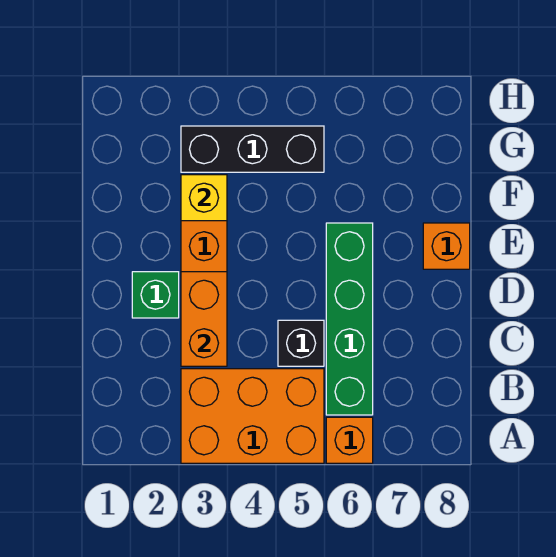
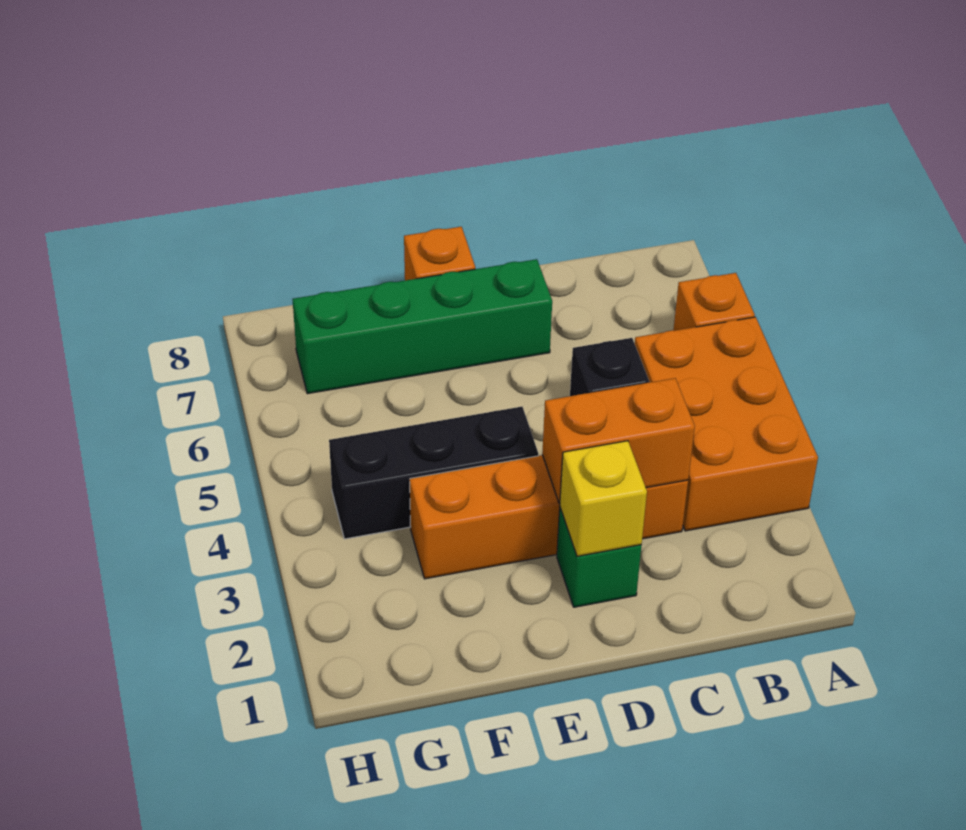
green 1x4 brick [326,223,373,415] -> green 1x4 brick moved to [293,259,552,394]
yellow 1x1 brick [181,175,227,221] -> yellow 1x1 brick moved to [560,441,647,556]
black 1x3 brick [181,126,324,172] -> black 1x3 brick turned to [329,407,538,539]

